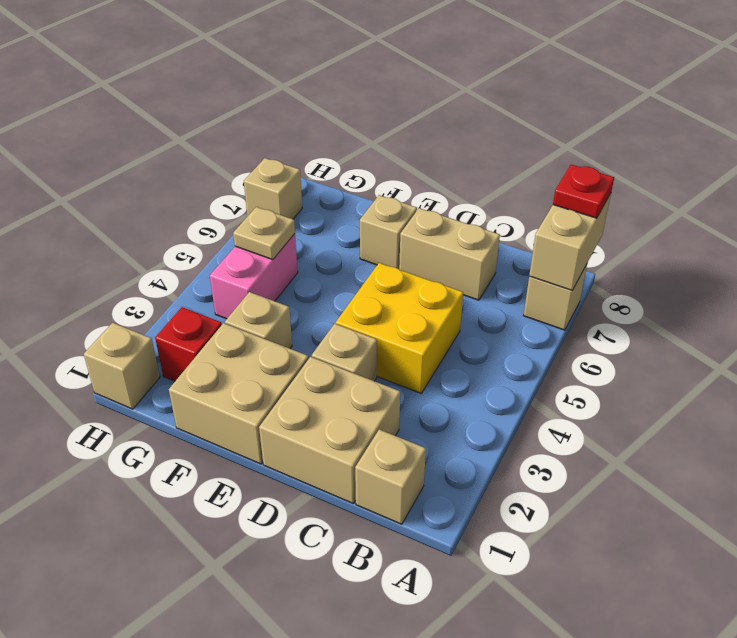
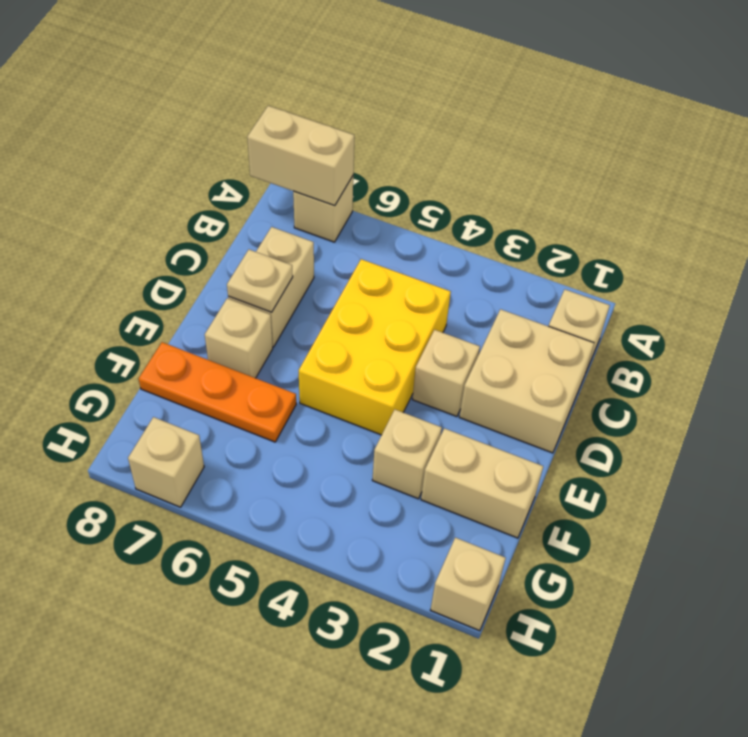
red 1x1 plate [553,164,614,218] -> none
yellow 2x2 brick [336,263,463,393] -> yellow 2x3 brick [299,259,451,435]
tan 2x2 brick [169,323,308,464] -> tan 1x2 brick [421,428,543,538]
none -> orange 1x3 plate [139,342,296,442]
red 1x1 brick [155,307,222,381] -> none
pink 1x2 brick [210,234,298,319] -> none
tan 1x1 plate [233,207,295,260] -> tan 1x1 plate moved to [227,250,293,312]

